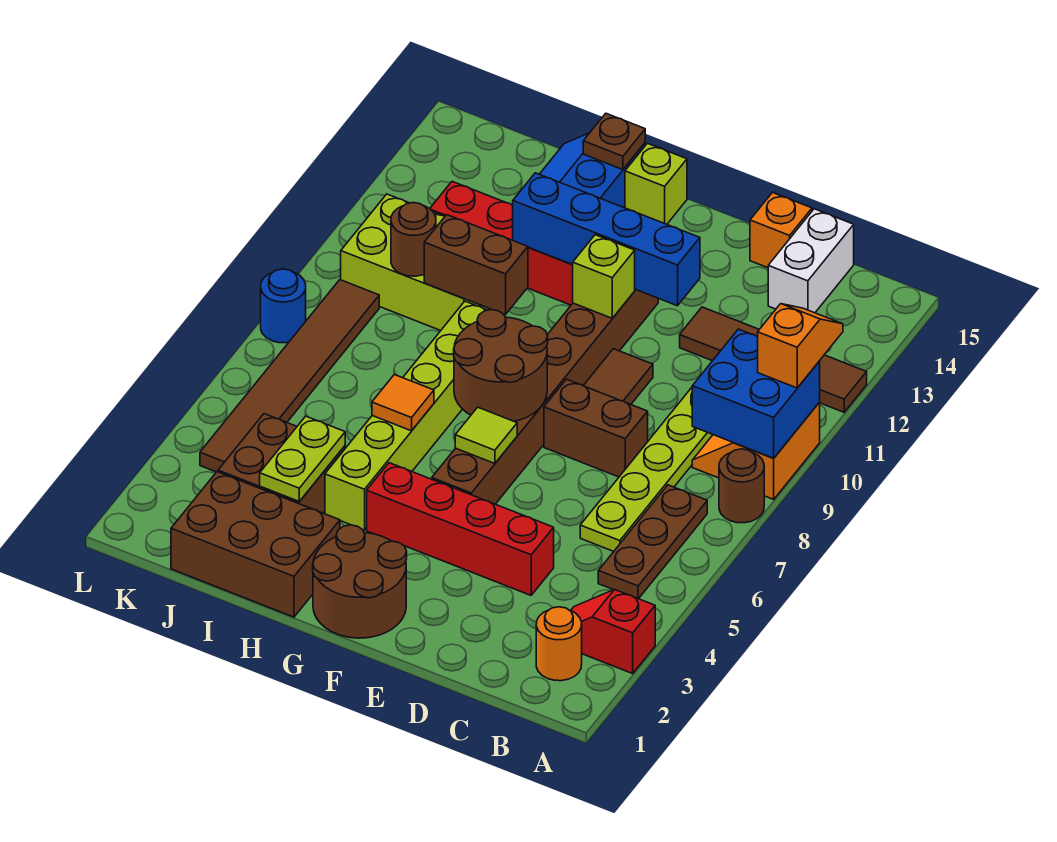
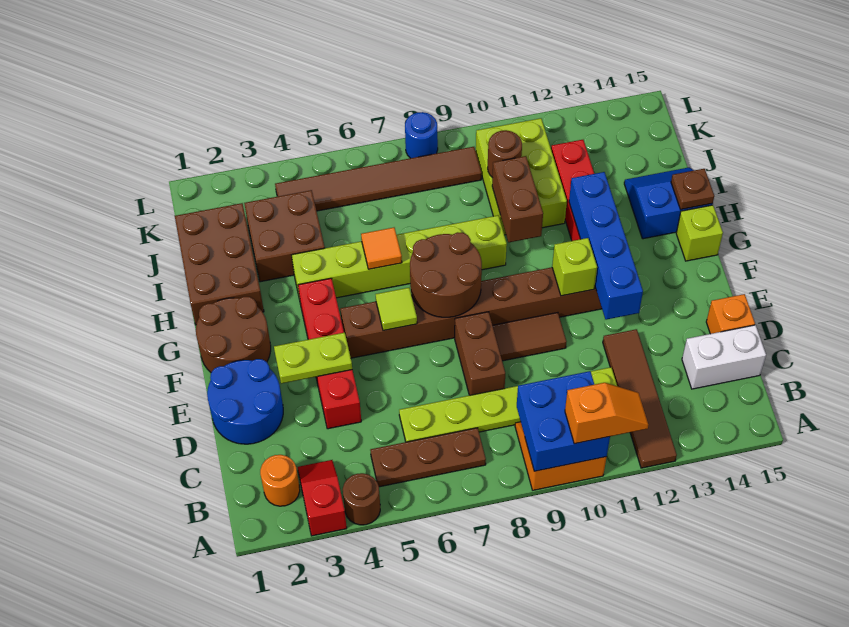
brown 1x1 round brick [719,449,764,523] -> brown 1x1 round brick moved to [343,473,380,525]
none -> blue 2x2 round brick [207,359,283,444]
lime 1x2 plate [260,416,345,501] -> lime 1x2 plate moved to [274,333,352,384]

